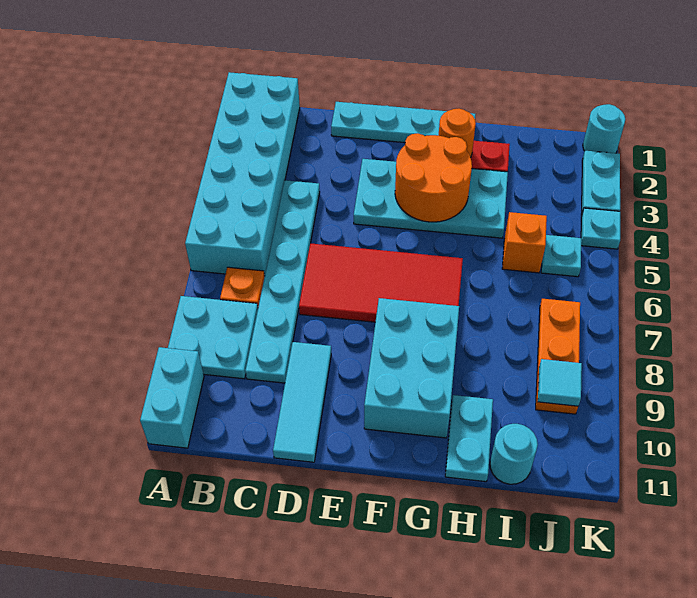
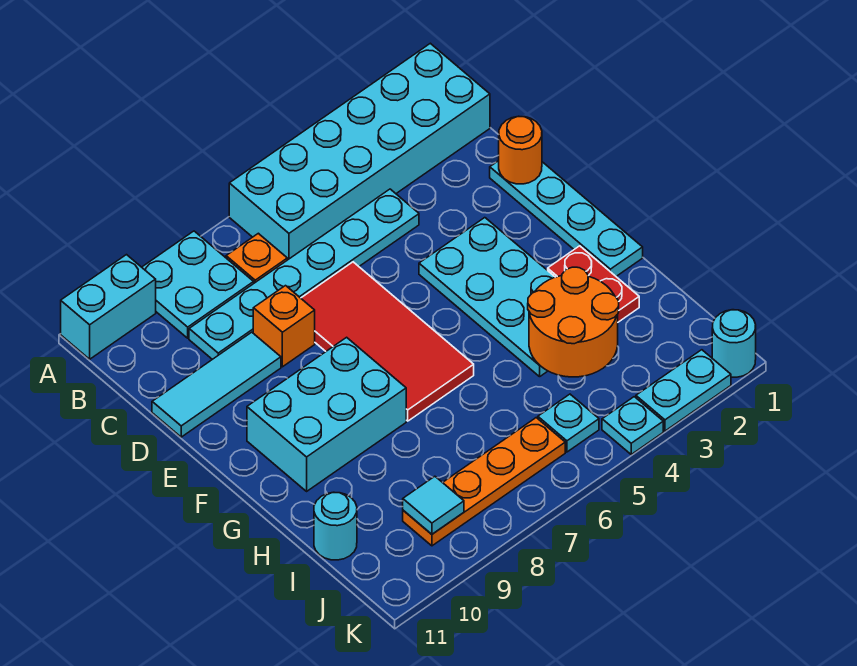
orange 2x2 round brick [395,133,472,222] -> orange 2x2 round brick moved to [528,267,619,377]
orange 1x1 round brick [438,109,476,157] -> orange 1x1 round brick moved to [499,116,542,184]
cyan 1x2 plate [445,395,493,482] -> none
orange 1x1 brick [502,212,547,273] -> orange 1x1 brick moved to [253,286,315,367]
orange 1x3 plate [536,299,580,414] -> orange 1x4 plate [403,418,565,546]

